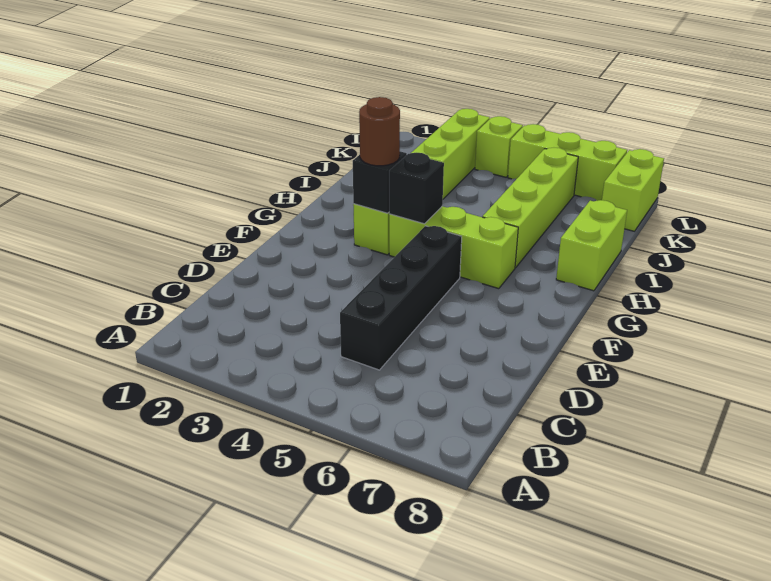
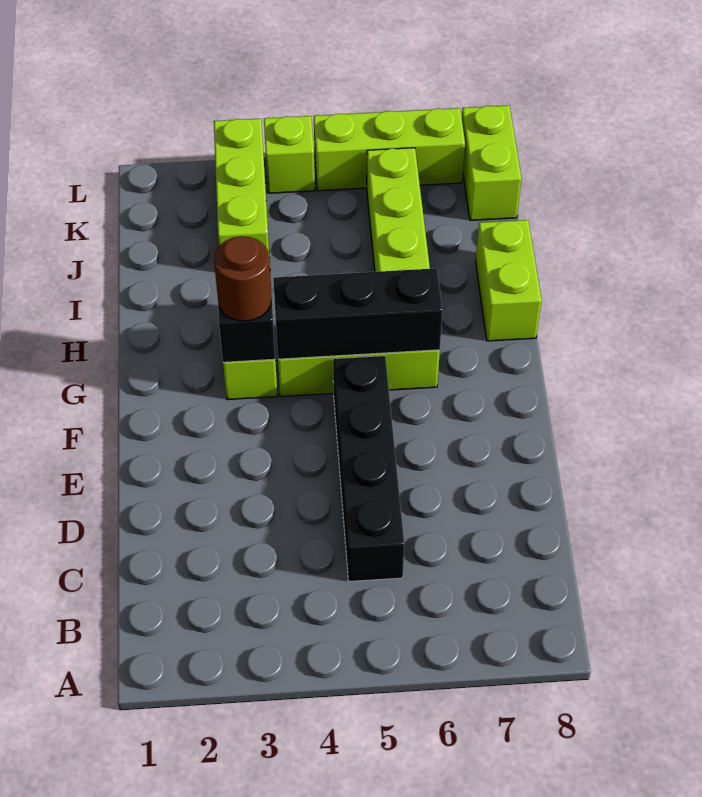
black 1x1 brick [389,153,444,224] -> black 1x3 brick [273,268,443,359]

